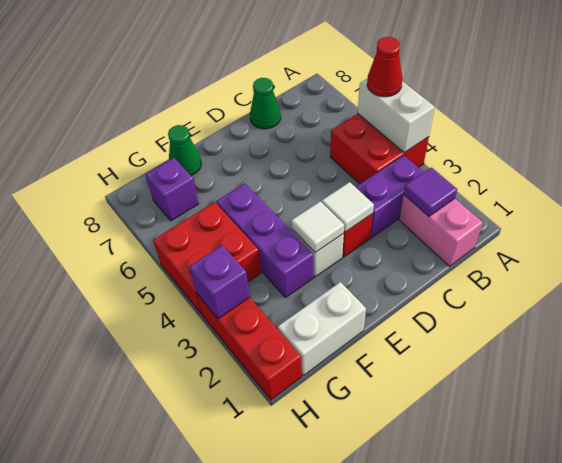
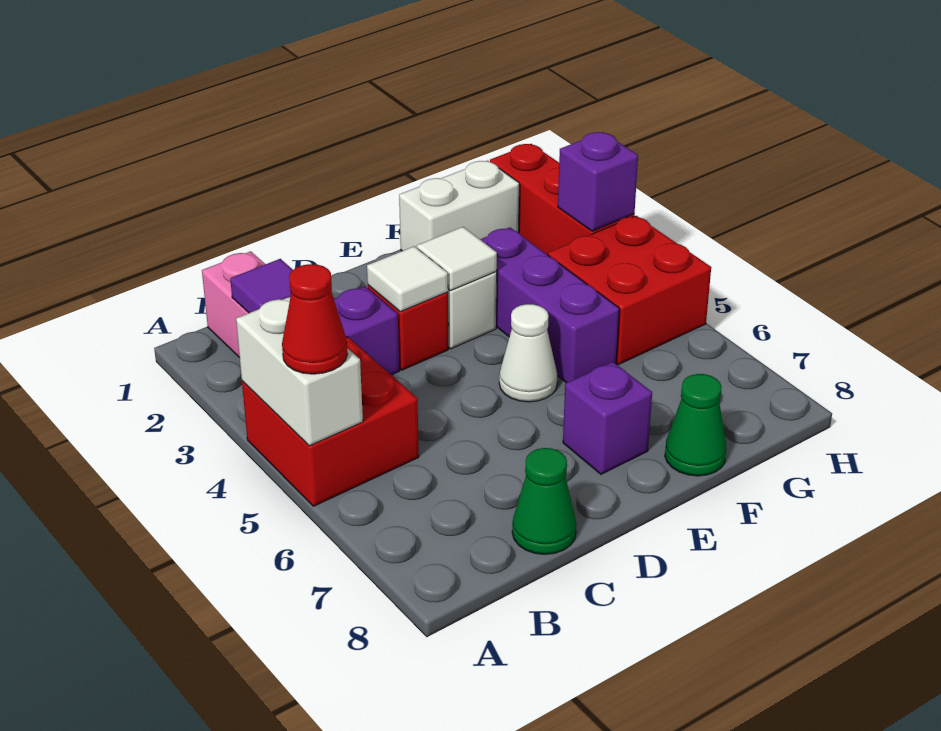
none -> white 1x1 cone [499,304,557,402]
purple 1x1 brick [145,158,199,221] -> purple 1x1 brick moved to [563,362,652,474]

